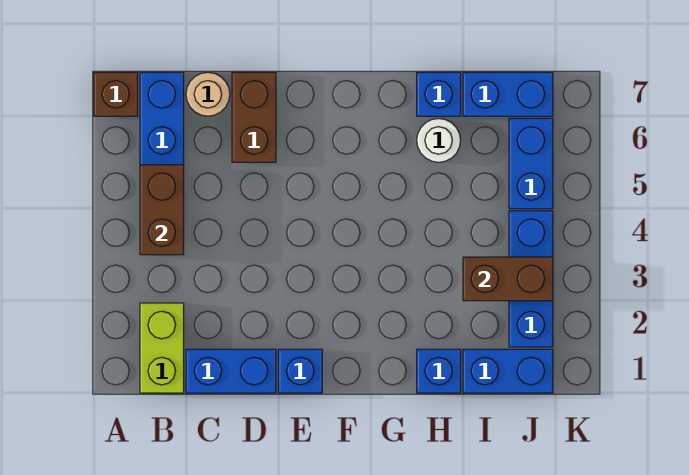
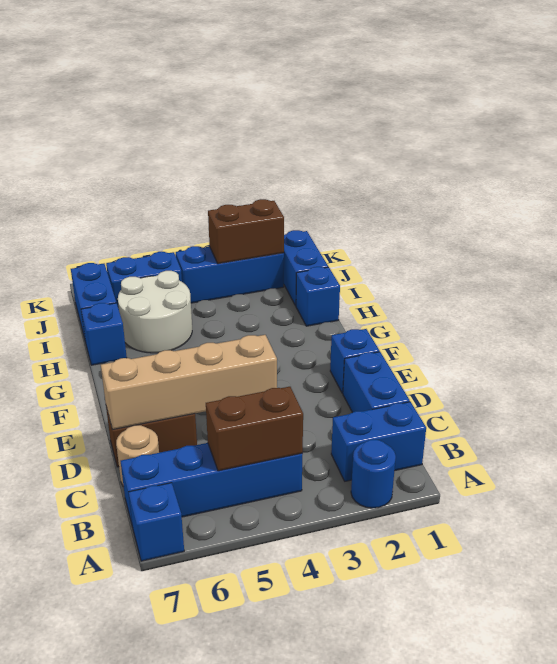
none -> blue 1x1 round brick [351,440,396,508]
brown 1x1 brick [94,72,138,116] -> blue 1x1 brick [129,483,184,561]
lime 1x2 brick [140,303,184,393] -> blue 1x2 brick [331,402,426,481]
none -> tan 1x4 brick [101,335,277,430]
white 1x1 round brick [417,119,461,162] -> white 2x2 round brick [118,271,192,353]
brown 1x2 brick [463,257,553,301] -> brown 1x2 brick turned to [208,199,284,264]

